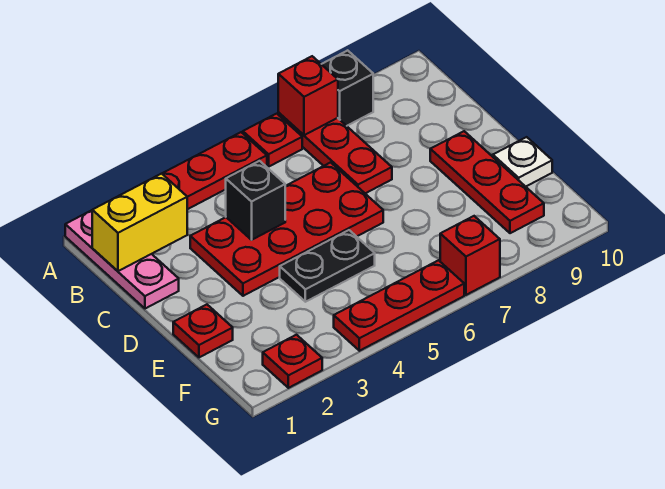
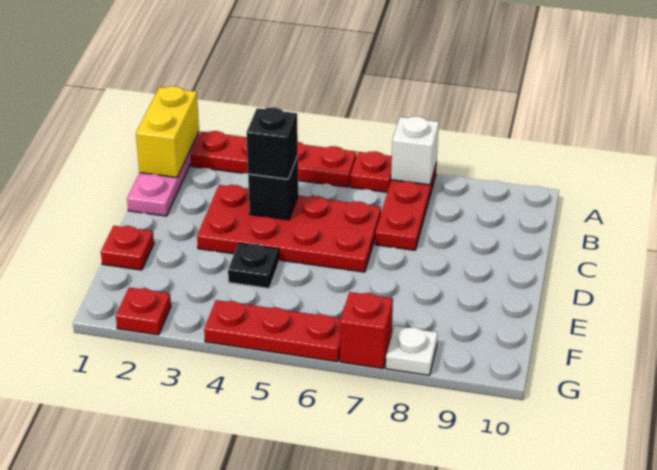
red 1x1 brick [278,56,338,135] -> white 1x1 brick [391,116,439,185]
black 1x1 brick [322,50,373,126] -> black 1x1 brick moved to [246,107,298,179]
yellow 1x2 brick [92,174,187,271] -> yellow 1x2 brick turned to [136,86,199,178]
red 1x3 plate [430,131,544,233] -> none
black 1x2 plate [280,230,375,302] -> black 1x1 plate [228,243,279,288]
white 1x1 plate [493,137,552,187] -> white 1x1 plate moved to [386,326,438,375]

